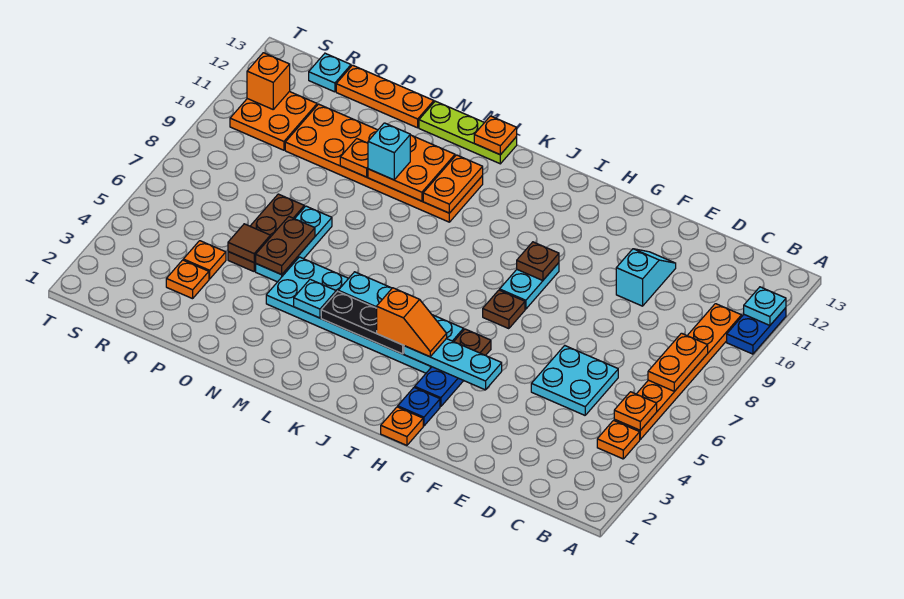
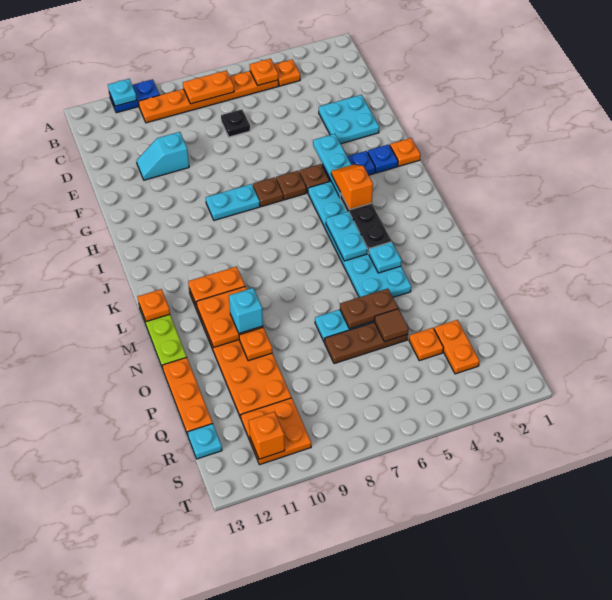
cyan 2x2 plate [531,346,618,415] -> cyan 2x2 plate moved to [319,95,379,144]
none -> black 1x1 plate [221,109,250,137]
brown 1x1 plate [517,242,559,280] -> brown 1x1 plate moved to [276,171,306,200]
orange 1x1 plate [166,260,209,299] -> orange 1x2 plate [434,320,479,374]

